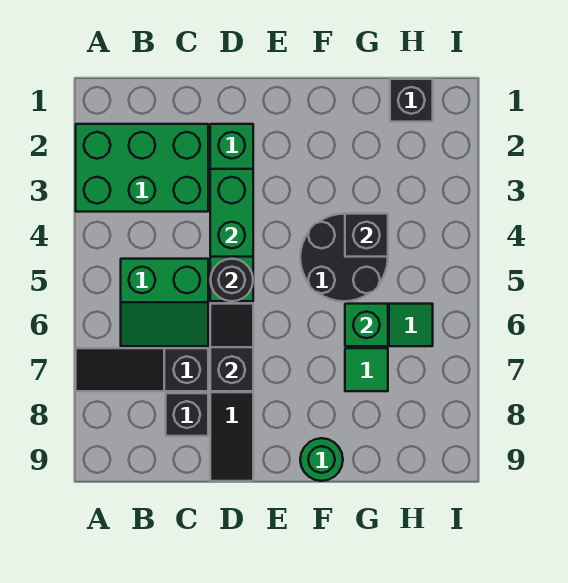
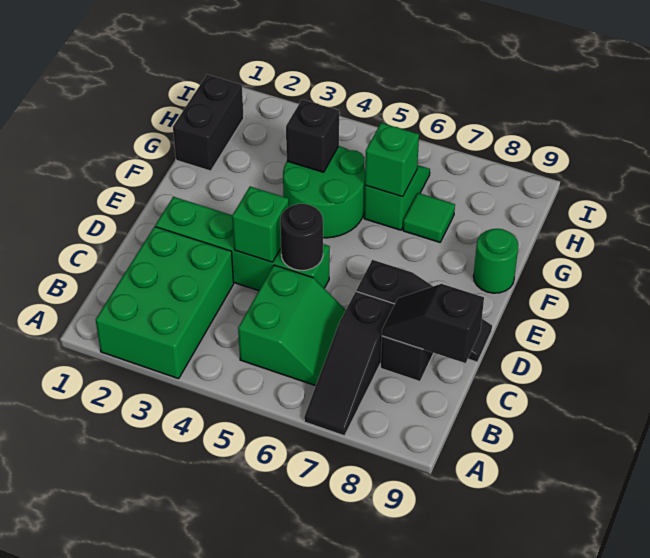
green 1x2 brick [210,169,253,257] -> green 1x1 brick [232,187,289,262]
black 1x2 slope [210,304,253,391] -> black 1x2 slope moved to [382,284,484,363]
black 2x2 round brick [300,214,388,301] -> green 2x2 round brick [283,146,365,238]
black 1x1 brick [390,79,433,122] -> black 1x2 brick [173,75,244,171]

